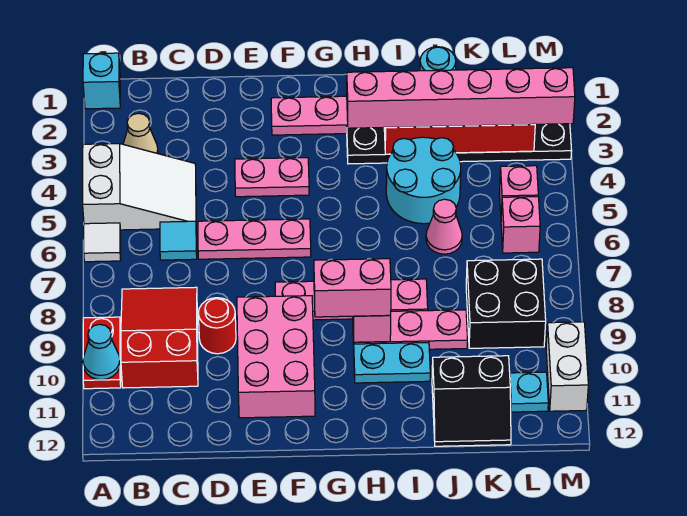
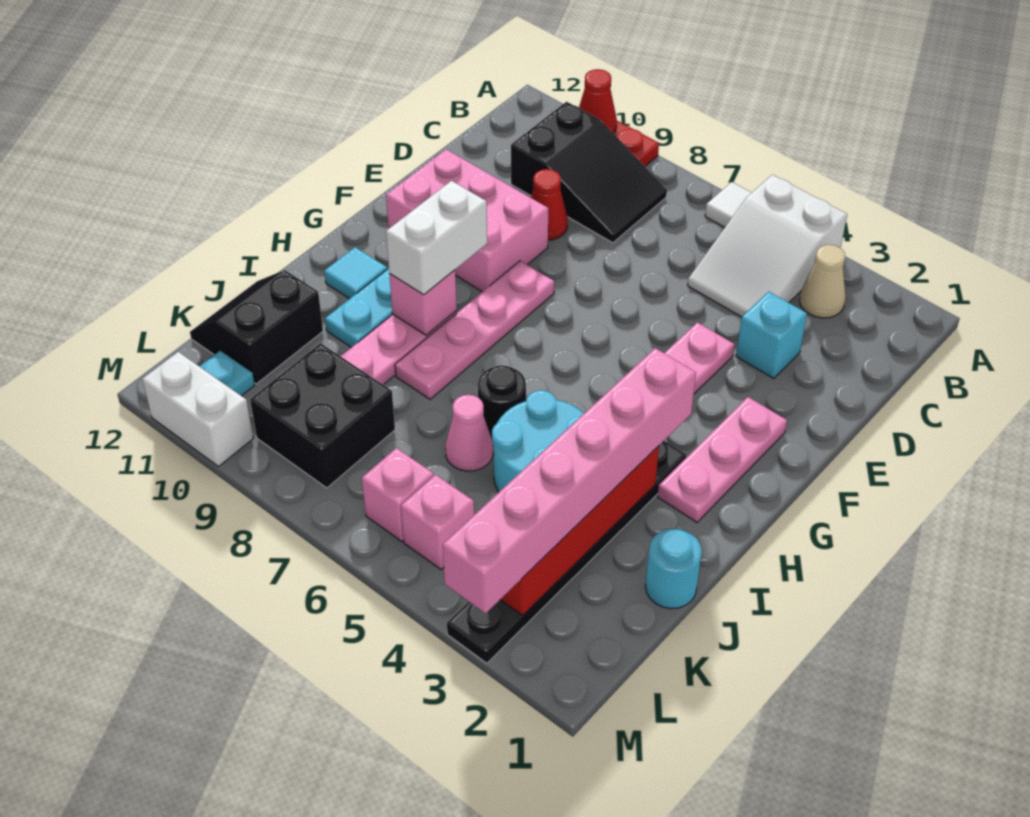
cyan 1x1 brick [83,53,120,109] -> cyan 1x1 brick moved to [736,292,807,378]
cyan 1x1 cone [83,324,120,380] -> red 1x1 cone [579,69,617,133]
red 2x3 slope [121,287,198,388] -> black 2x3 slope [511,102,667,243]
cyan 1x1 tile [160,221,197,260] -> cyan 1x1 tile moved to [324,247,387,299]
pink 1x3 plate [198,219,311,259] -> none
red 1x1 round brick [198,298,236,354] -> red 1x1 cone [531,169,568,240]
pink 1x2 brick [314,259,391,317] -> white 1x2 brick [386,181,487,295]
none -> black 1x1 round brick [478,365,526,438]

